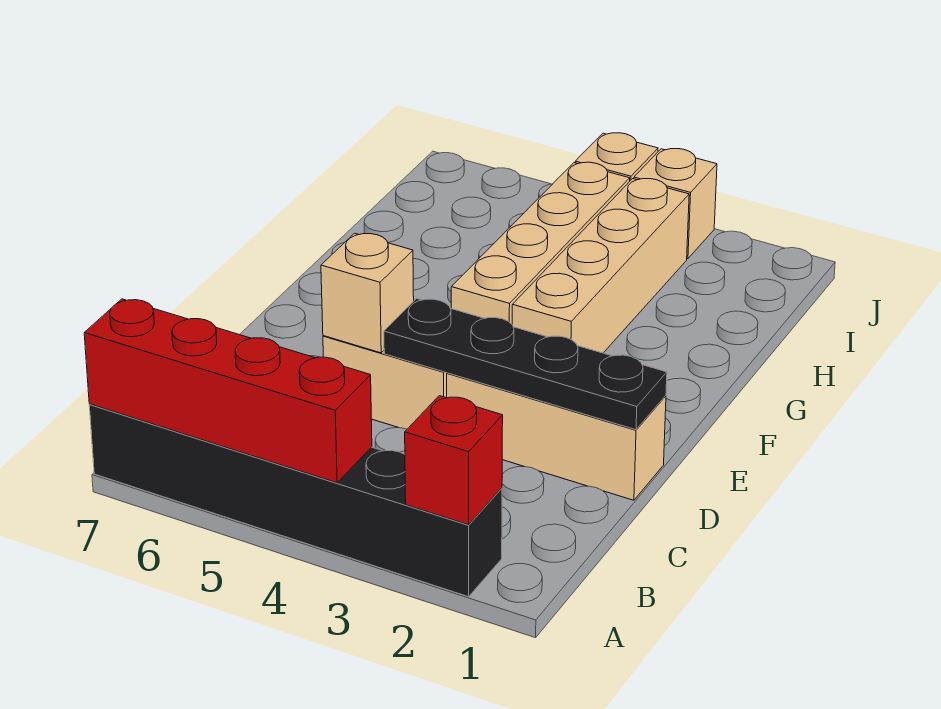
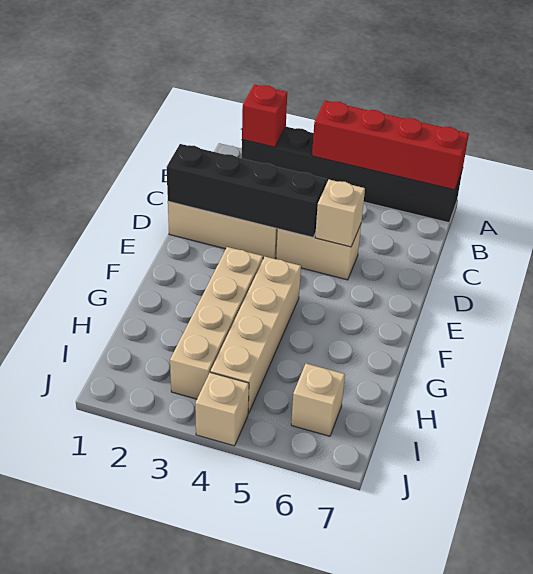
black 1x4 plate [384,299,667,430] -> black 1x4 brick [167,144,327,237]
tan 1x1 brick [634,149,717,259] -> tan 1x1 brick moved to [291,364,345,436]

